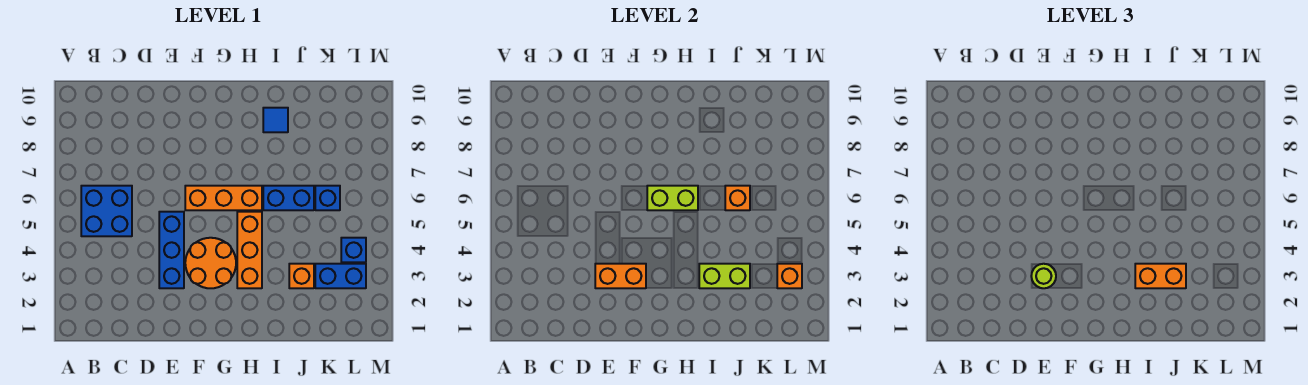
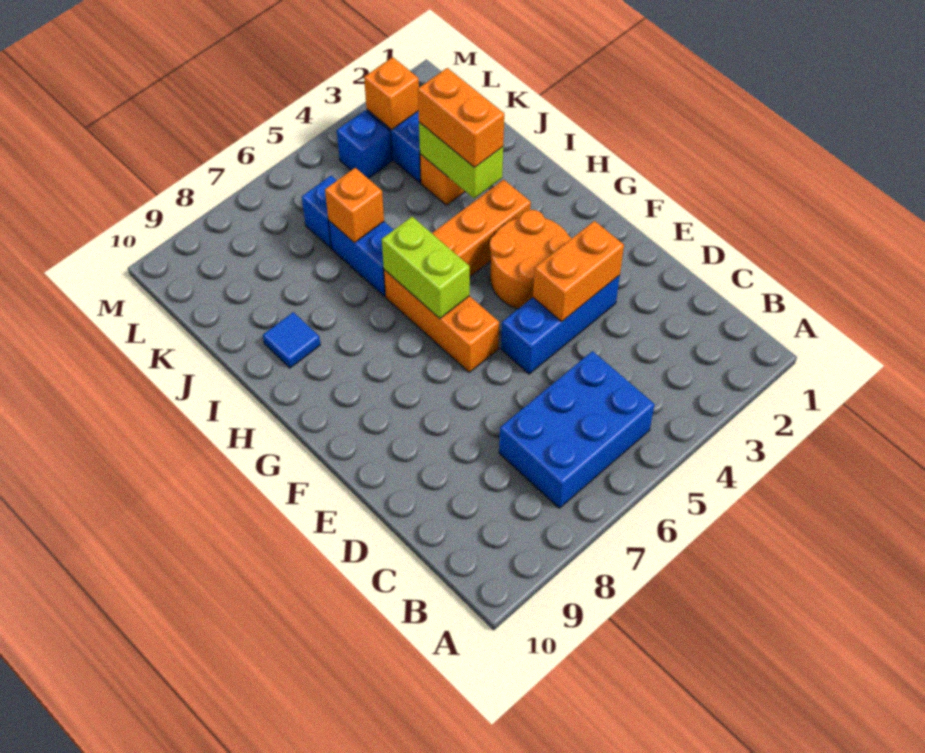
blue 2x2 brick [81,186,132,236] -> blue 2x3 brick [499,351,655,508]
orange 1x2 brick [595,264,646,288] -> orange 1x2 brick turned to [533,221,624,321]
lime 1x1 round brick [1031,264,1056,288] -> none

